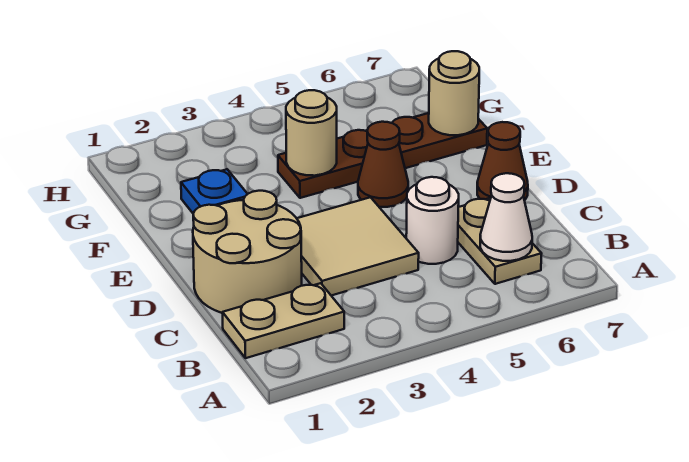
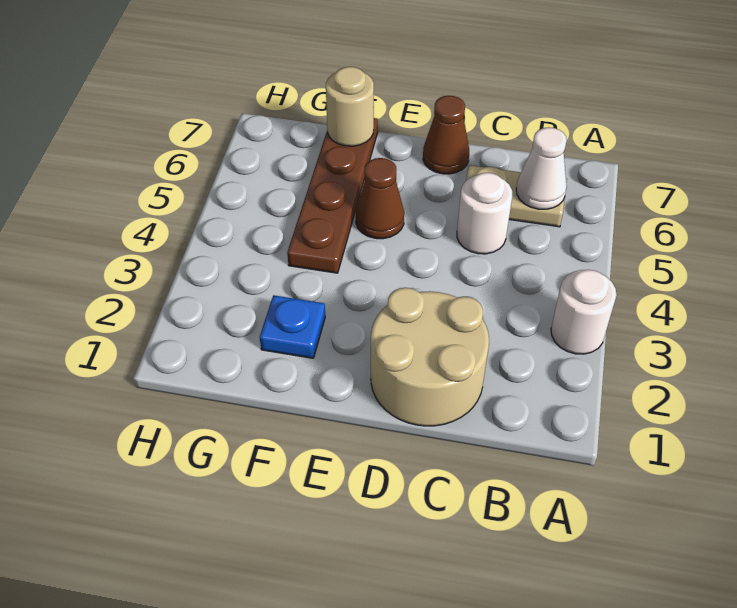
none -> white 1x1 round brick [551,270,617,354]
tan 1x2 plate [222,283,344,358] -> none
tan 2x2 tile [297,197,419,296] -> none
tan 1x1 round brick [286,90,337,176] -> none

